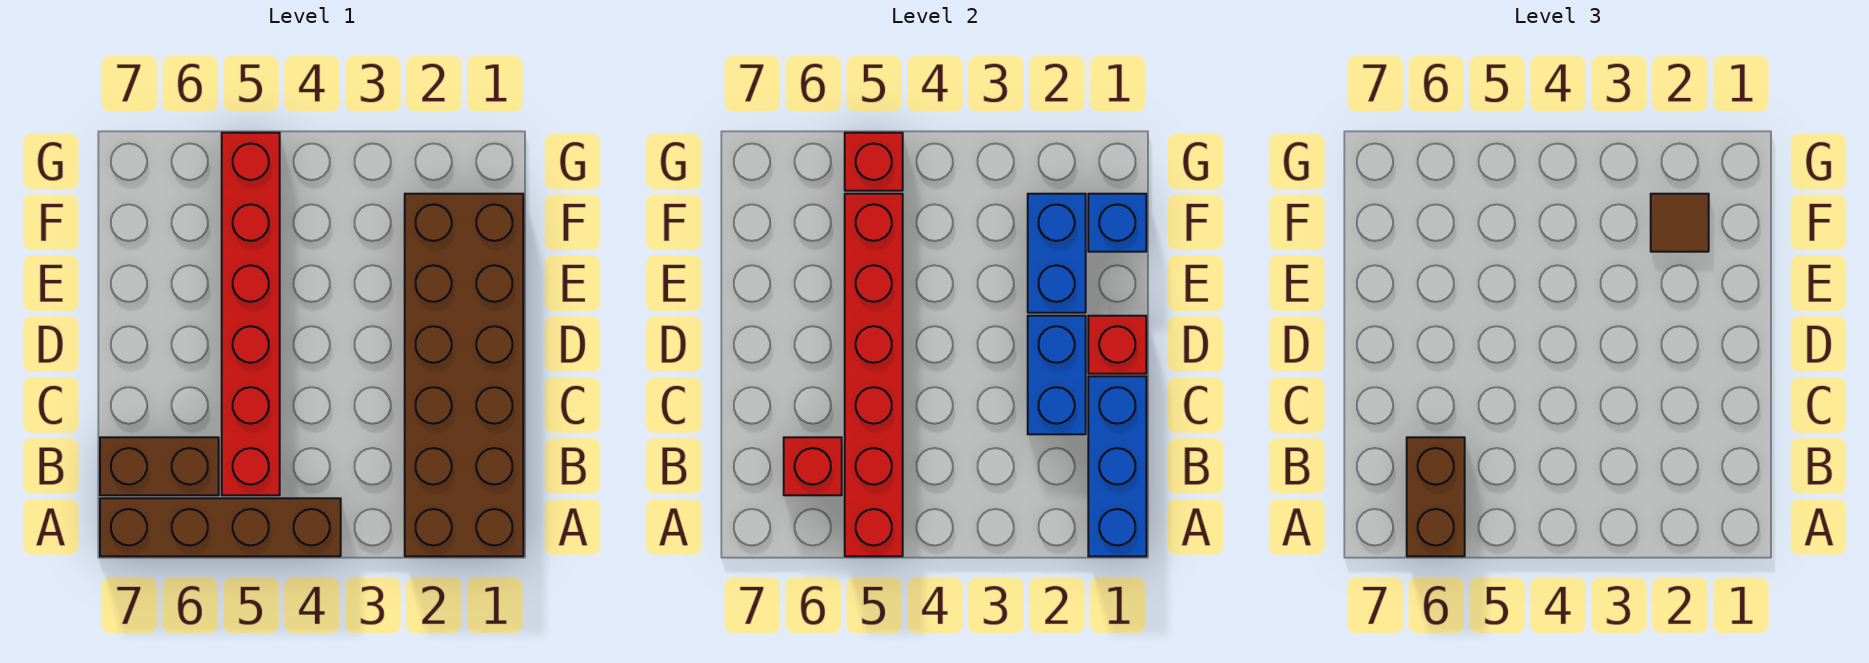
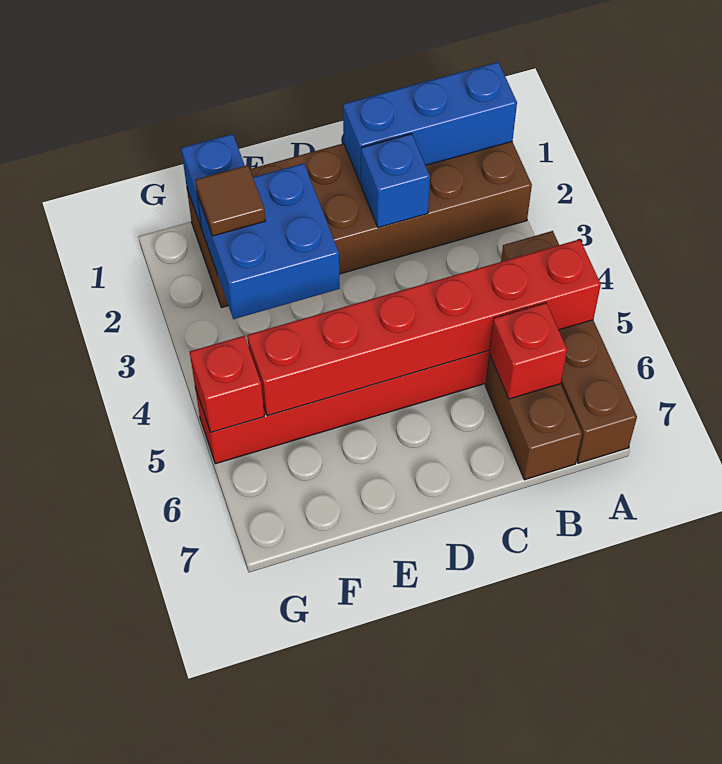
brown 1x2 brick [1407,437,1465,556] -> none
blue 1x2 brick [1028,316,1086,434] -> blue 1x1 brick [361,134,430,228]
red 1x1 brick [1088,316,1146,374] -> none
blue 1x2 brick [1028,194,1086,313] -> blue 2x2 brick [197,163,340,319]

